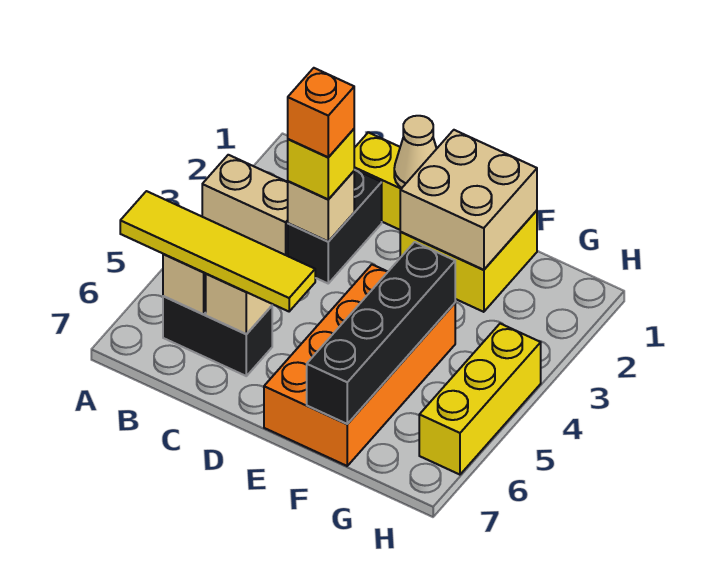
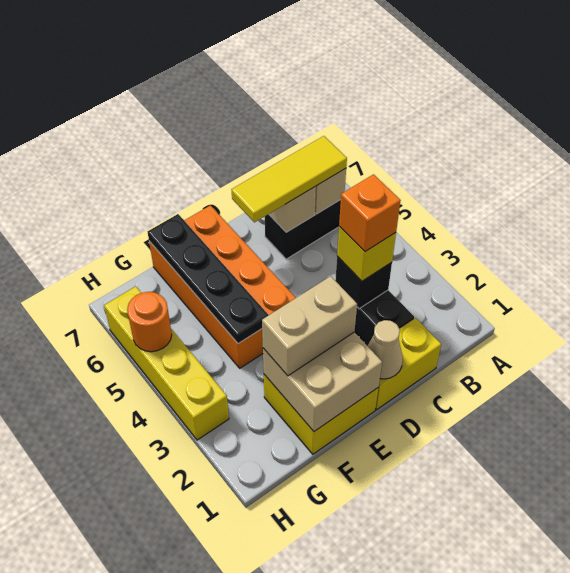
tan 1x2 brick [202,155,288,256] -> tan 1x2 brick moved to [262,276,357,376]
yellow 1x4 tile [120,191,315,311] -> yellow 1x3 tile [231,136,347,222]
tan 1x1 brick [288,171,354,242] -> black 1x1 brick [335,256,392,309]
black 1x4 brick [307,242,455,424] -> black 1x4 plate [148,214,268,344]
yellow 1x3 brick [419,324,541,475] -> yellow 1x4 brick [104,286,229,440]
none -> orange 1x1 round brick [127,292,172,352]

